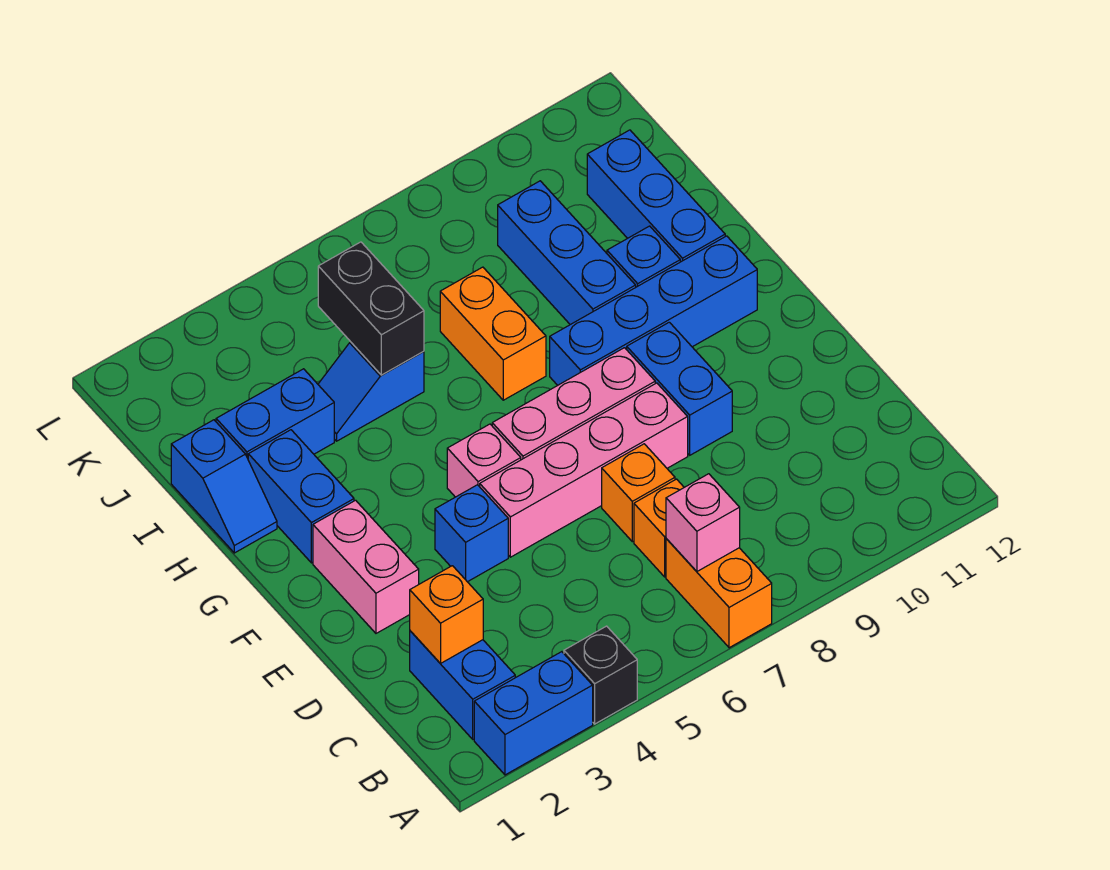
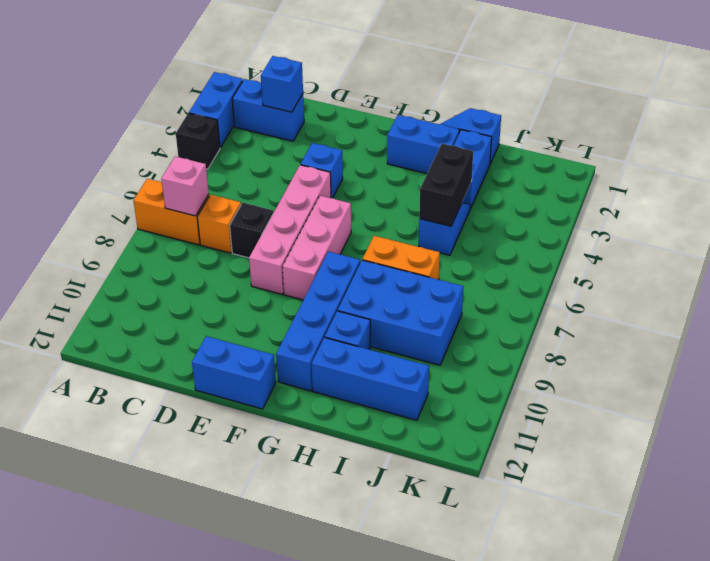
orange 1x1 brick [410,566,483,664] -> blue 1x1 brick [261,56,303,112]
orange 1x1 brick [602,444,675,542] -> black 1x1 brick [230,203,273,258]
pink 1x2 brick [313,500,419,633] -> none
blue 1x2 brick [627,322,732,455] -> blue 1x2 brick moved to [192,336,276,409]
pink 1x1 brick [447,424,521,497] -> none
blue 1x3 brick [498,181,636,325] -> blue 2x3 brick [338,260,463,365]
black 1x2 brick [318,242,424,375] -> black 1x2 brick turned to [419,144,473,226]

